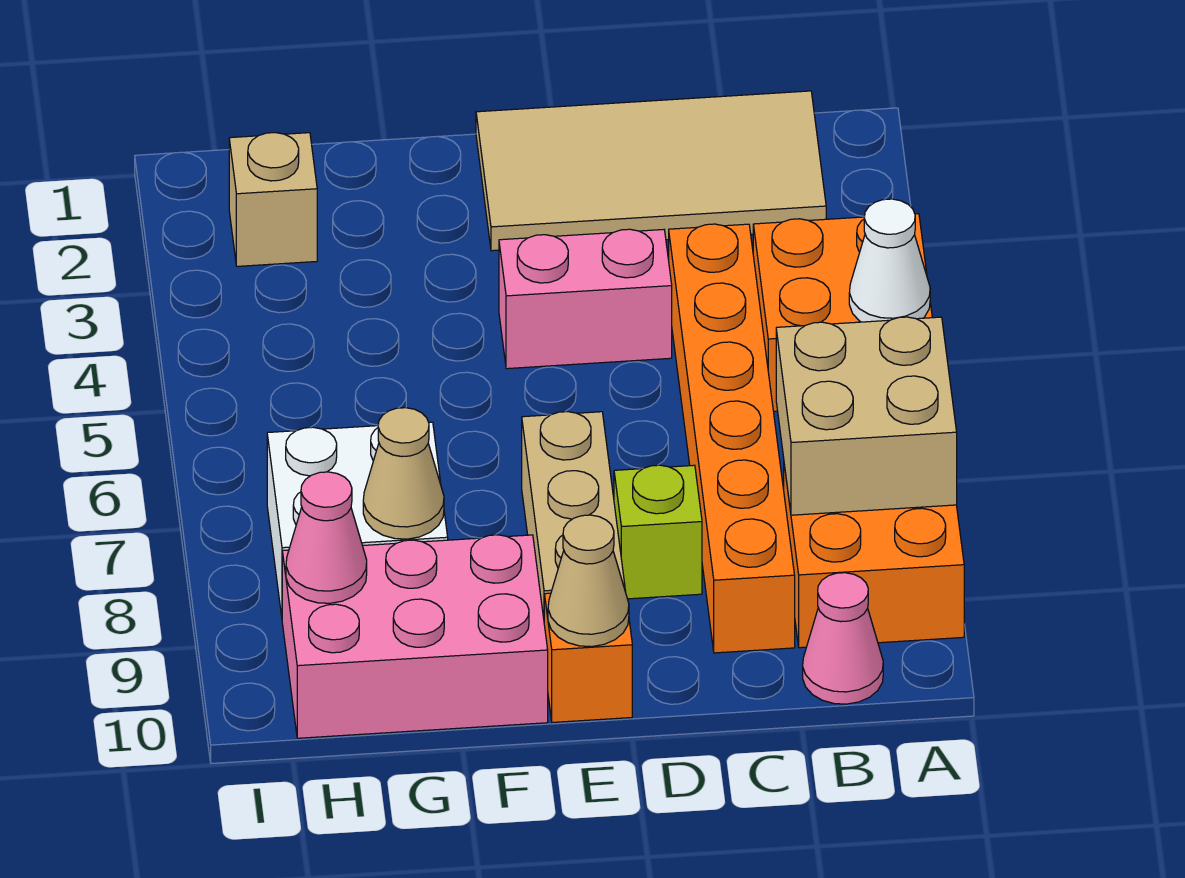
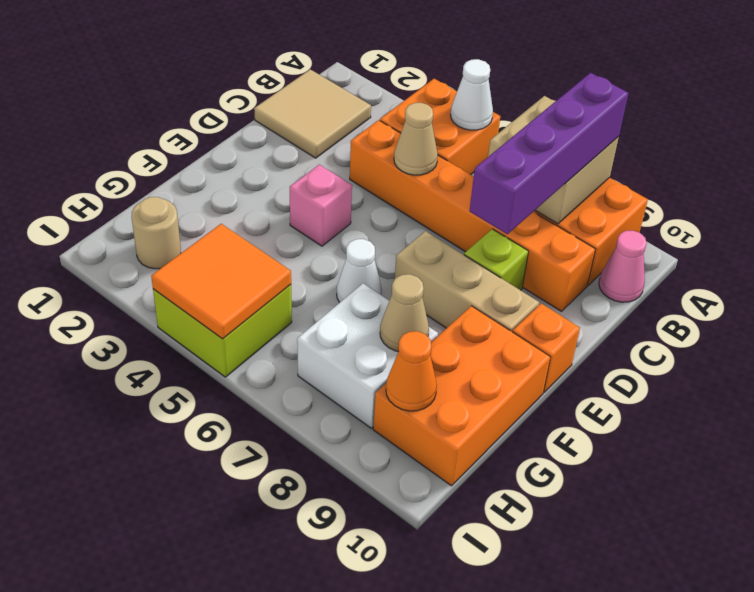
none -> purple 1x4 brick [470,73,628,234]
tan 2x4 tile [476,91,826,251] -> tan 2x2 tile [254,69,371,158]
pink 1x2 brick [499,229,672,369] -> pink 1x1 brick [290,165,352,246]
tan 1x1 cone [548,515,629,647] -> tan 1x1 cone moved to [394,103,438,175]
none -> white 1x1 cone [337,239,382,303]
pink 2x3 brick [282,535,548,738] -> orange 2x3 brick [373,306,550,486]
tan 1x1 brick [229,133,317,266] -> tan 1x1 round brick [132,197,181,269]
none -> lime 2x2 brick [153,284,292,377]
none -> orange 2x2 tile [151,224,291,339]
pink 1x1 cone [286,472,367,603] -> orange 1x1 cone [386,331,437,411]

